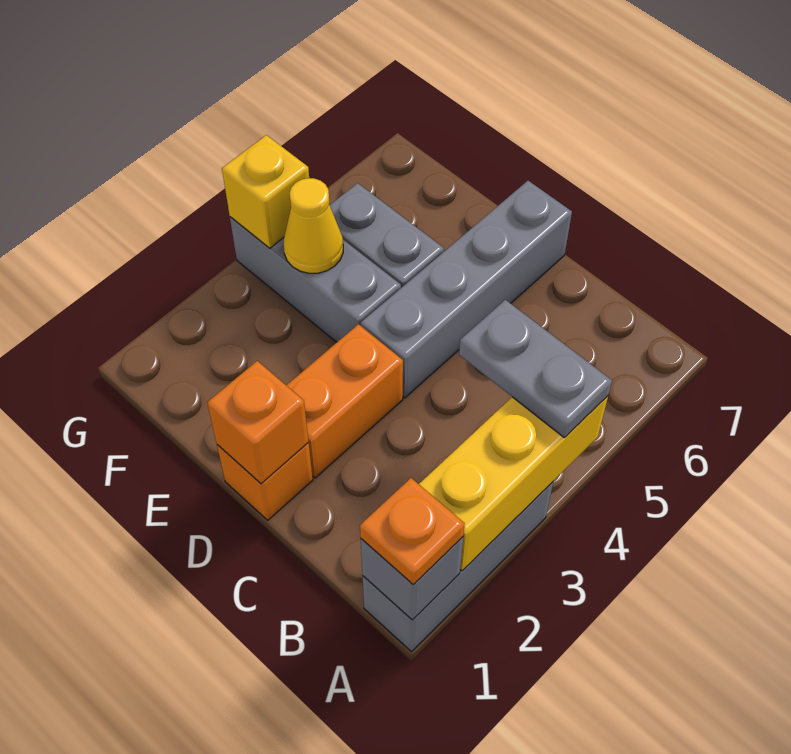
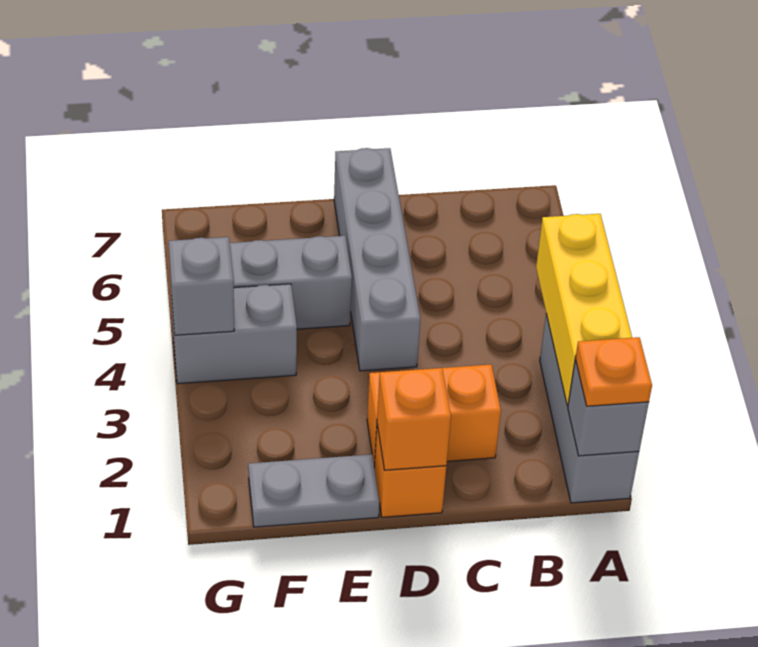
grey 1x2 plate [459,300,612,437] -> grey 1x2 plate moved to [248,454,379,527]
orange 1x2 brick [286,324,403,478] -> orange 1x2 brick turned to [367,365,501,467]
grey 1x3 brick [230,217,401,342] -> grey 1x2 brick [171,284,297,384]
yellow 1x1 cone [284,178,343,273] -> none
yellow 1x1 brick [222,135,309,248] -> grey 1x1 brick [169,237,234,335]

